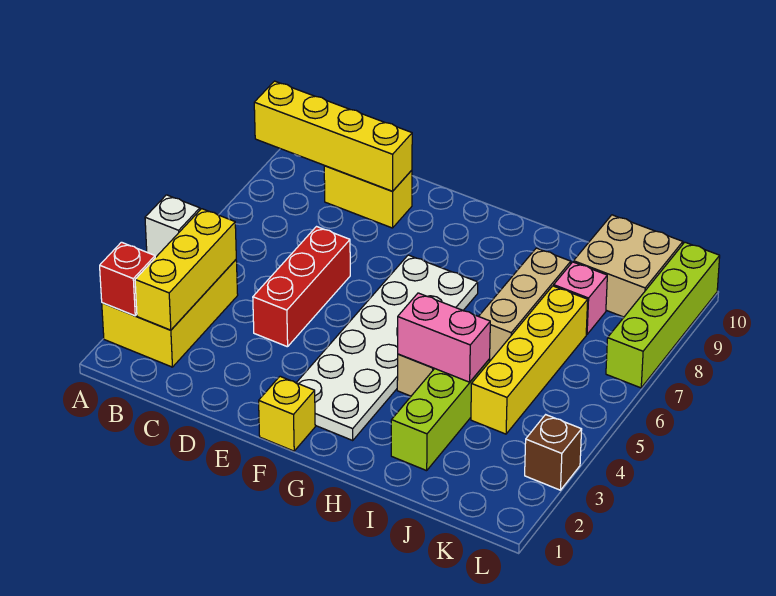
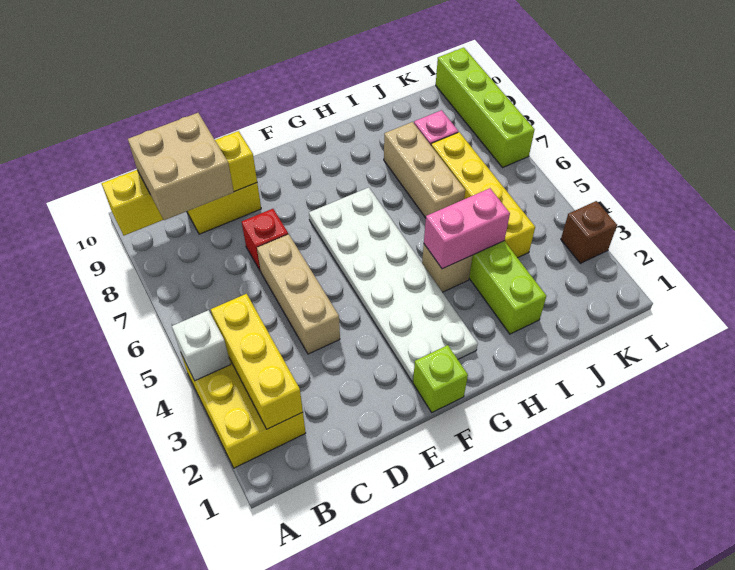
red 1x1 brick [100,242,155,316] -> red 1x1 brick moved to [242,209,288,271]
red 1x3 brick [253,227,350,347] -> tan 1x3 brick [257,234,340,354]
yellow 1x1 brick [259,376,315,451] -> lime 1x1 brick [413,345,468,412]
tan 2x2 brick [574,215,683,317] -> tan 2x2 brick moved to [128,113,234,220]

